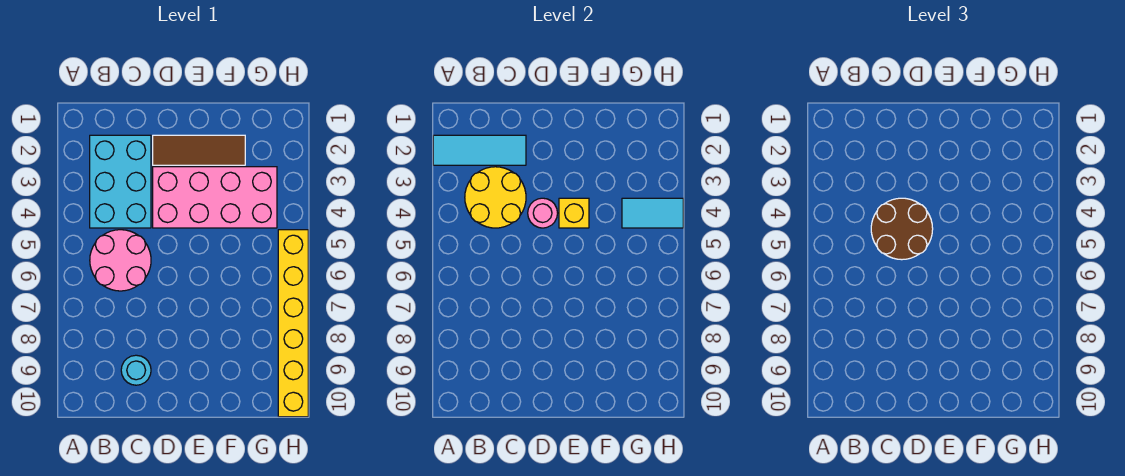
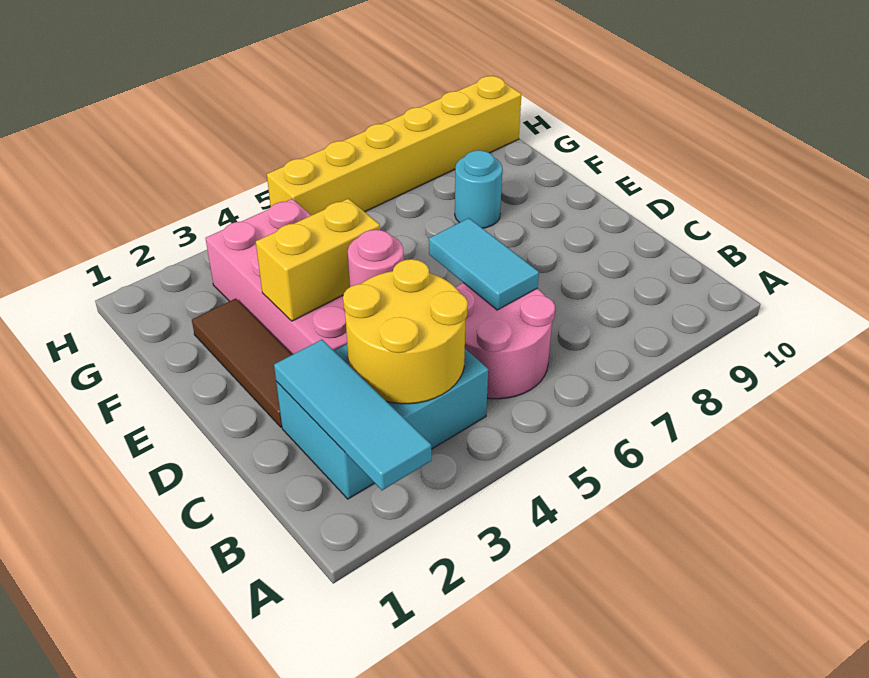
brown 2x2 round brick [871,198,933,260] -> none
cyan 1x1 round brick [121,355,151,385] -> cyan 1x1 round brick moved to [455,150,502,228]
yellow 1x1 brick [559,198,589,228] -> yellow 1x2 brick [256,199,380,321]
cyan 1x2 tile [622,198,683,228] -> cyan 1x2 tile moved to [429,218,539,310]

